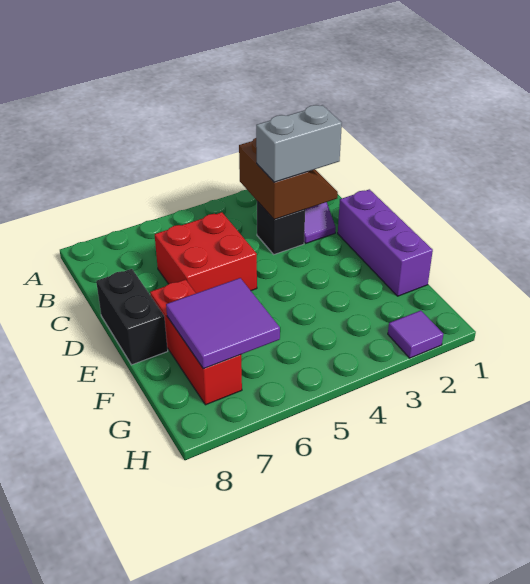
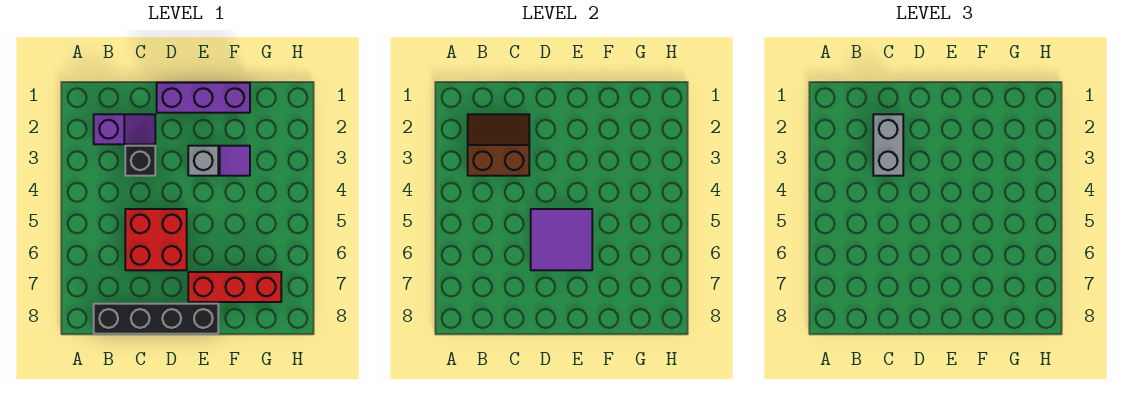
black 1x2 brick [96,269,168,365] -> black 1x4 brick [94,304,218,334]
none -> grey 1x1 brick [188,146,218,176]
purple 2x2 tile [166,278,280,369] -> purple 2x2 tile moved to [531,209,592,270]
purple 1x1 tile [388,310,443,358] -> purple 1x1 tile moved to [220,146,250,176]

